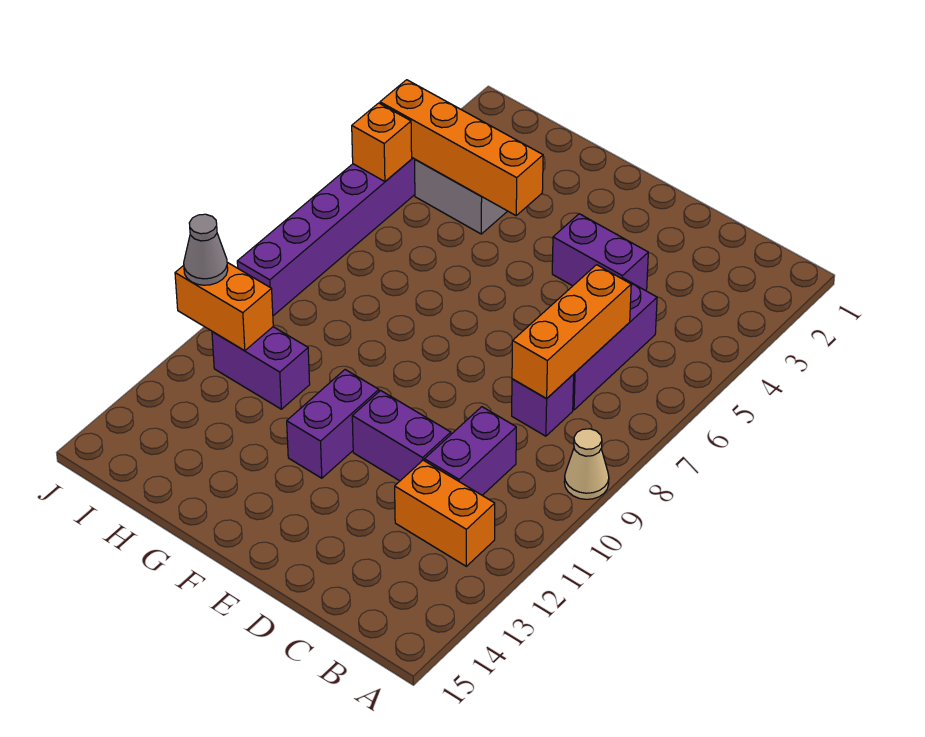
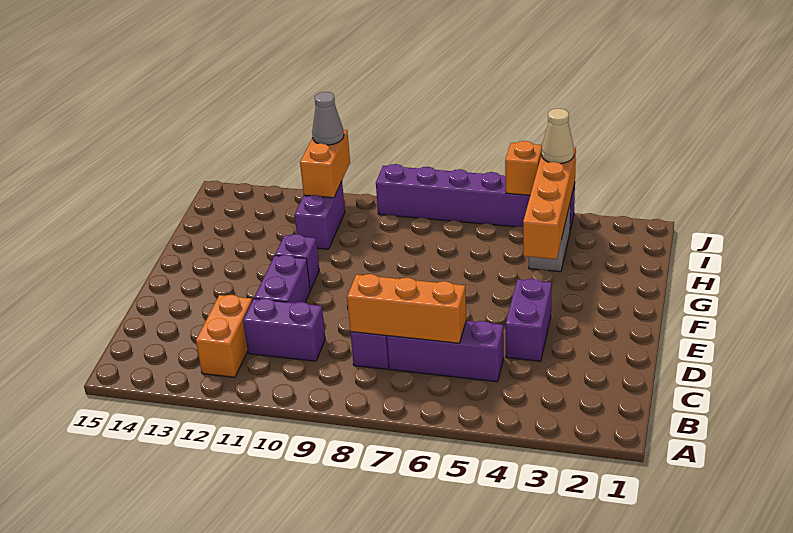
tan 1x1 cone [564,429,609,499] -> tan 1x1 cone moved to [542,109,574,164]
purple 1x2 brick [287,370,379,478] -> purple 1x1 brick [275,234,319,290]

